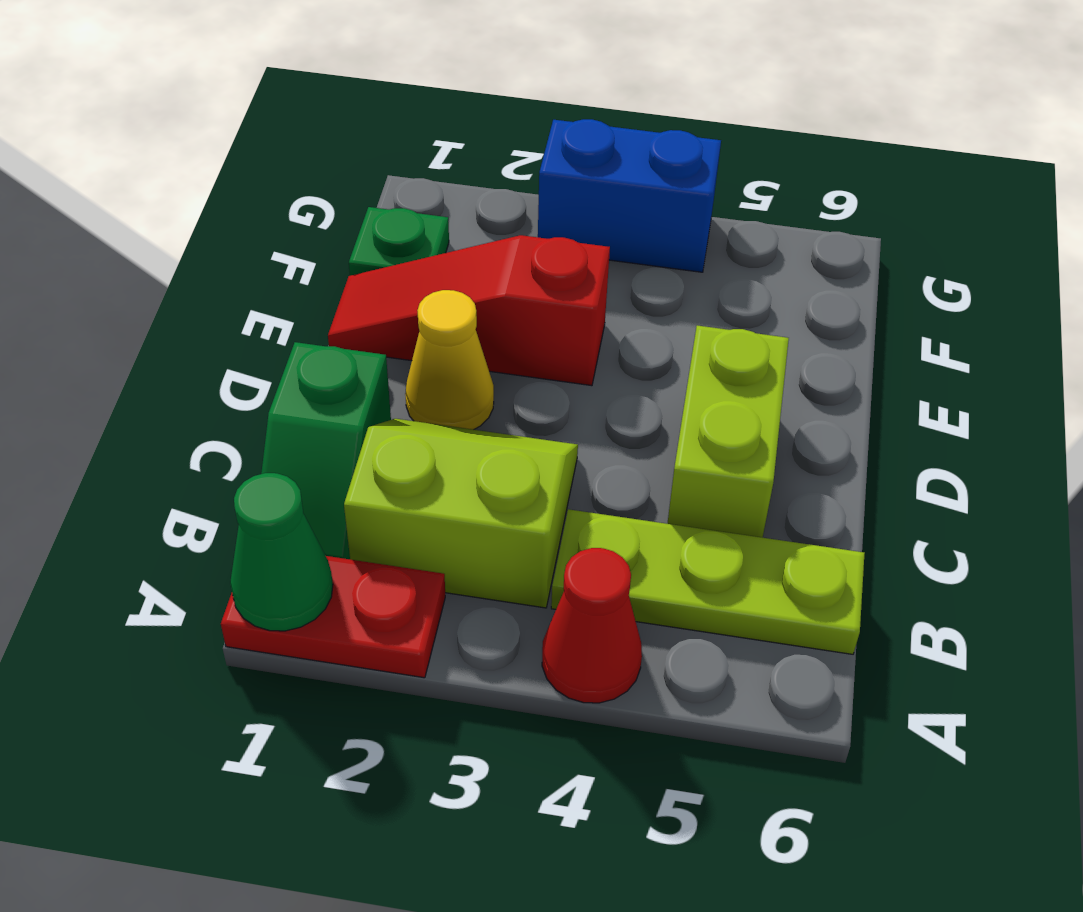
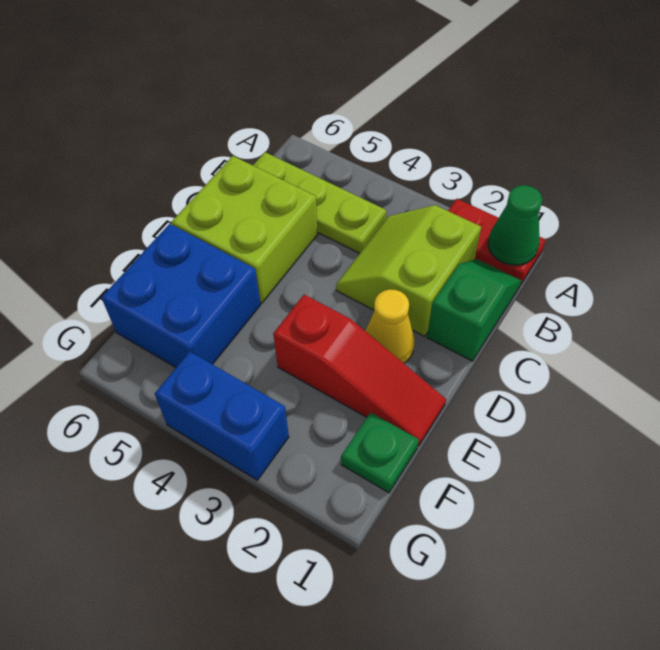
red 1x1 cone [542,548,642,703] -> none
lime 2x2 slope [344,419,578,608] -> lime 2x2 slope turned to [336,205,481,336]
lime 1x2 brick [667,325,789,538] -> lime 2x2 brick [171,156,318,303]
none -> blue 2x2 brick [101,224,261,367]

